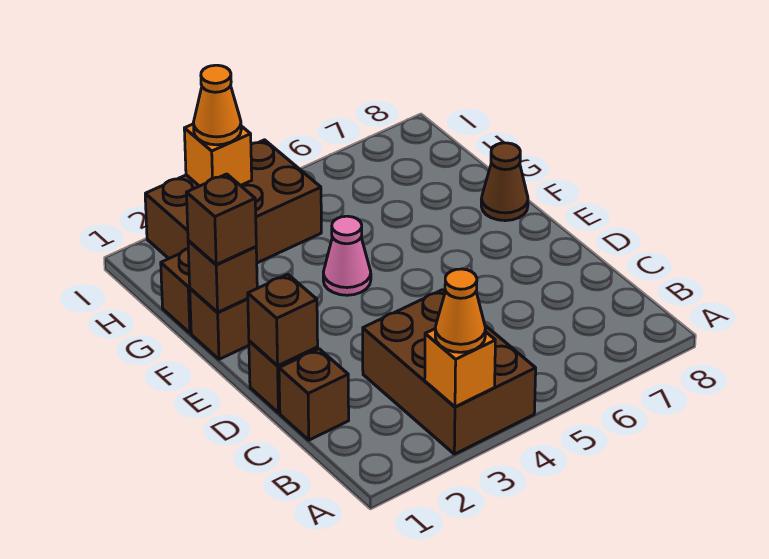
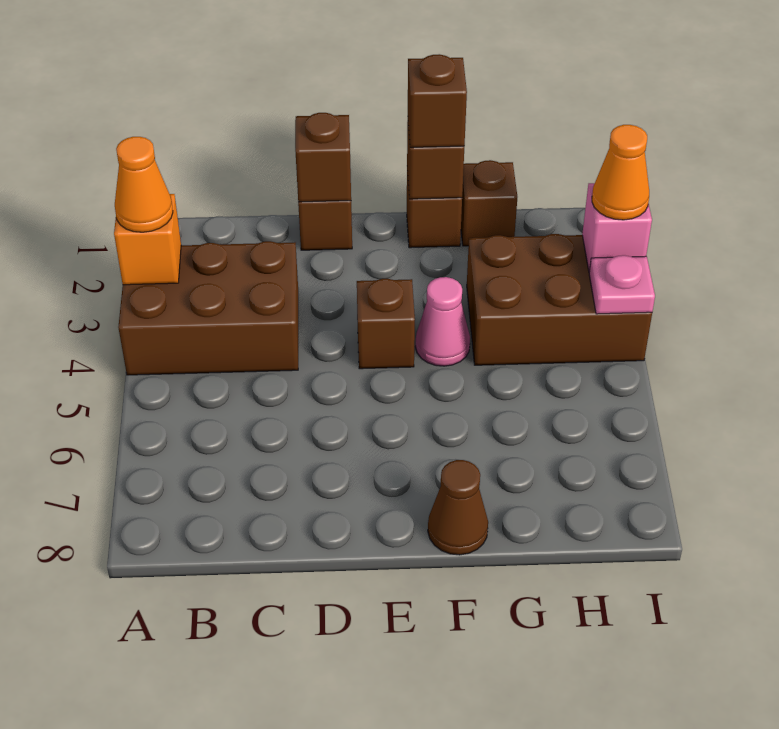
brown 1x1 brick [279,349,349,440] -> brown 1x1 brick moved to [357,279,415,369]
brown 2x3 brick [145,140,321,263] -> brown 2x3 brick turned to [467,234,652,365]
orange 1x1 brick [184,124,252,186] -> pink 1x1 brick [582,183,652,272]
none -> pink 1x1 plate [589,255,655,314]

